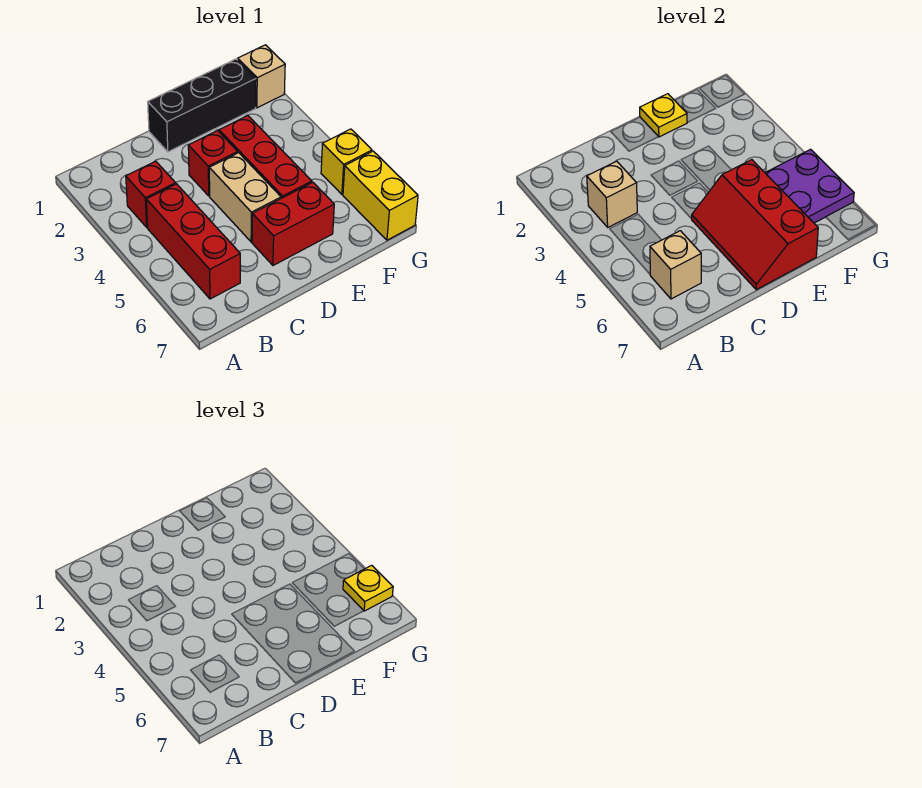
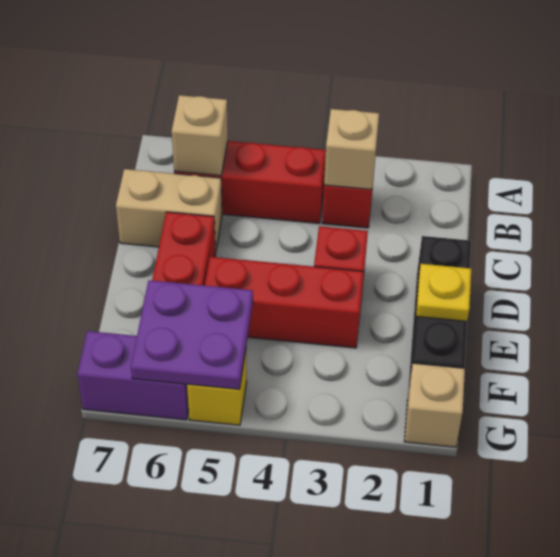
tan 1x2 brick [209,153,281,242] -> tan 1x2 brick moved to [116,169,222,252]
red 2x3 slope [692,160,818,290] -> none
yellow 1x2 brick [343,151,418,240] -> purple 1x2 brick [77,331,189,420]
yellow 1x1 plate [343,565,393,611] -> none

